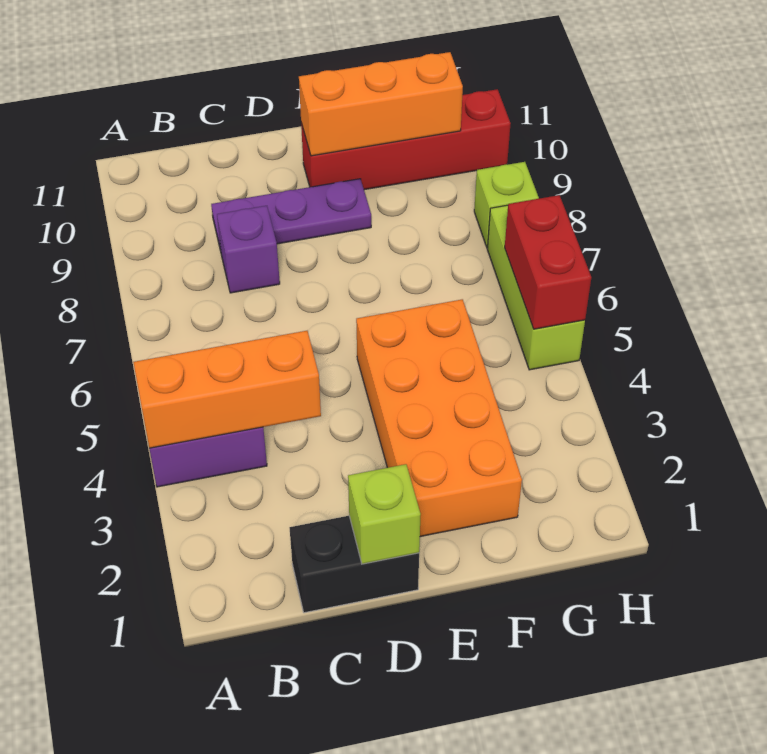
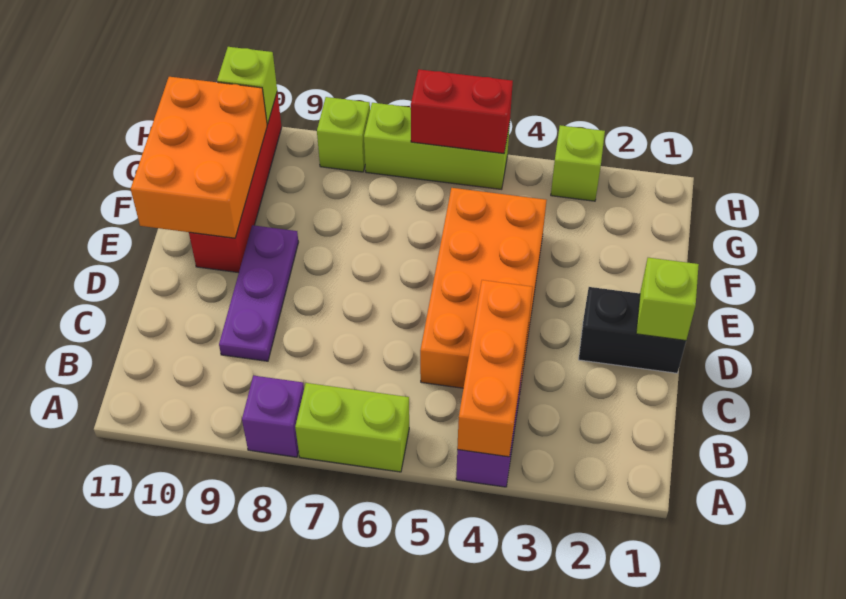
none -> lime 1x2 brick [295,383,409,472]
black 1x2 brick [289,516,419,613] -> black 1x2 brick turned to [579,287,686,373]
purple 1x1 brick [217,206,280,293] -> purple 1x1 brick moved to [242,376,304,457]
orange 2x4 brick [356,299,522,537] -> orange 2x4 brick turned to [420,188,547,389]
orange 1x3 brick [299,52,463,156] -> orange 2x3 brick [131,77,267,238]
none -> lime 1x1 brick [551,125,605,201]
none -> lime 1x1 brick [217,47,277,124]

